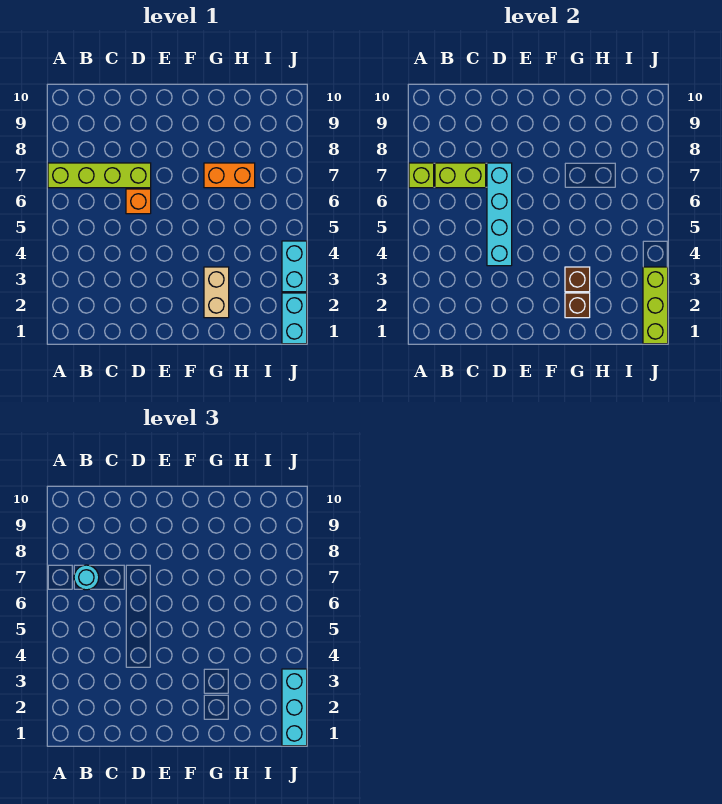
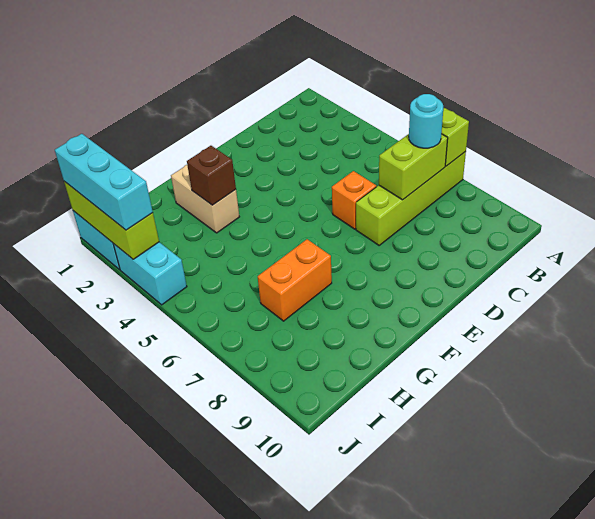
cyan 1x4 brick [487,163,512,266] -> none
brown 1x1 brick [565,293,590,318] -> none

